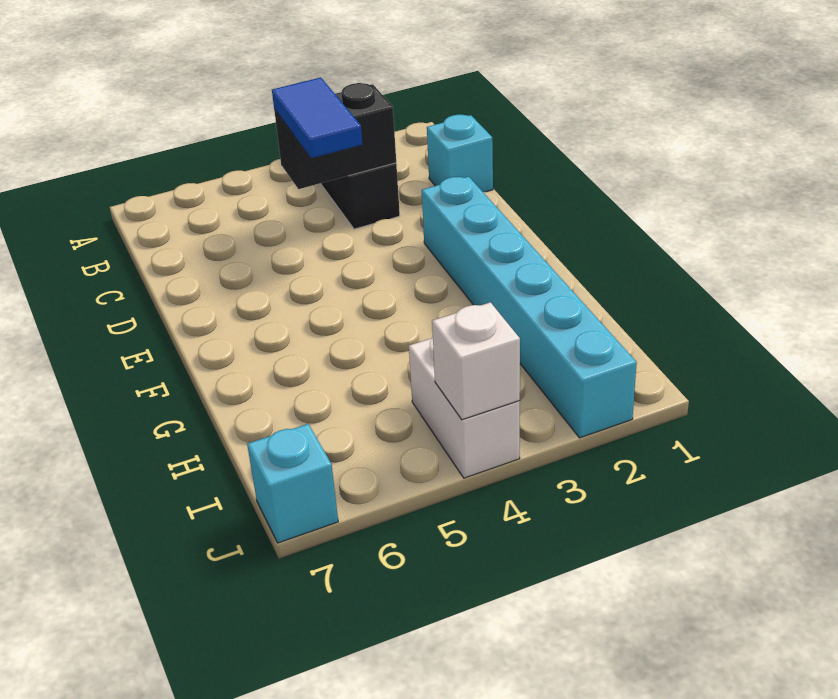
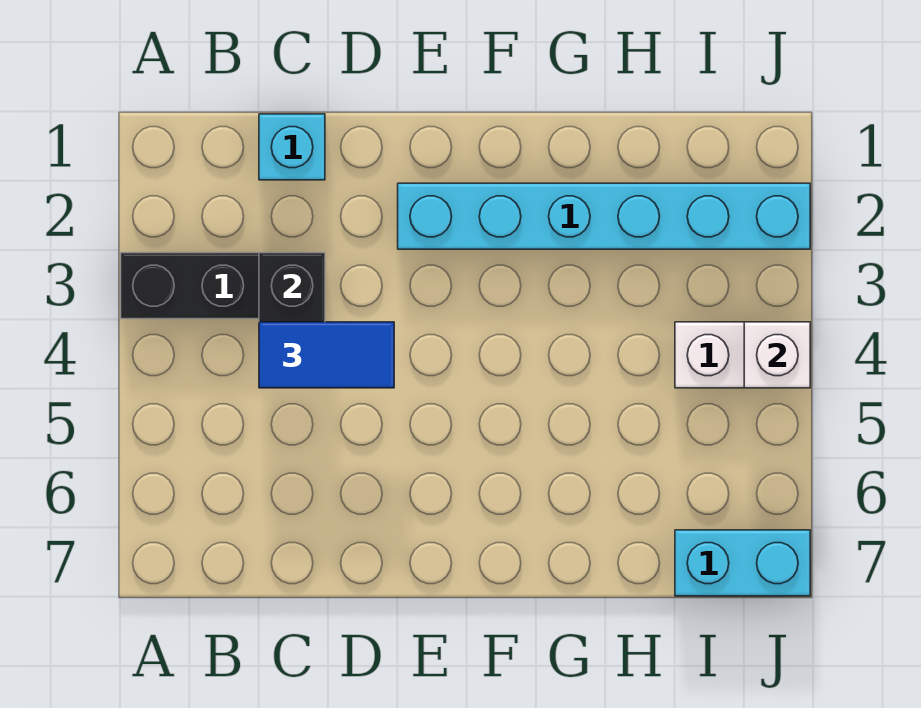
cyan 1x1 brick [247,424,338,543] -> cyan 1x2 brick [675,530,810,596]

